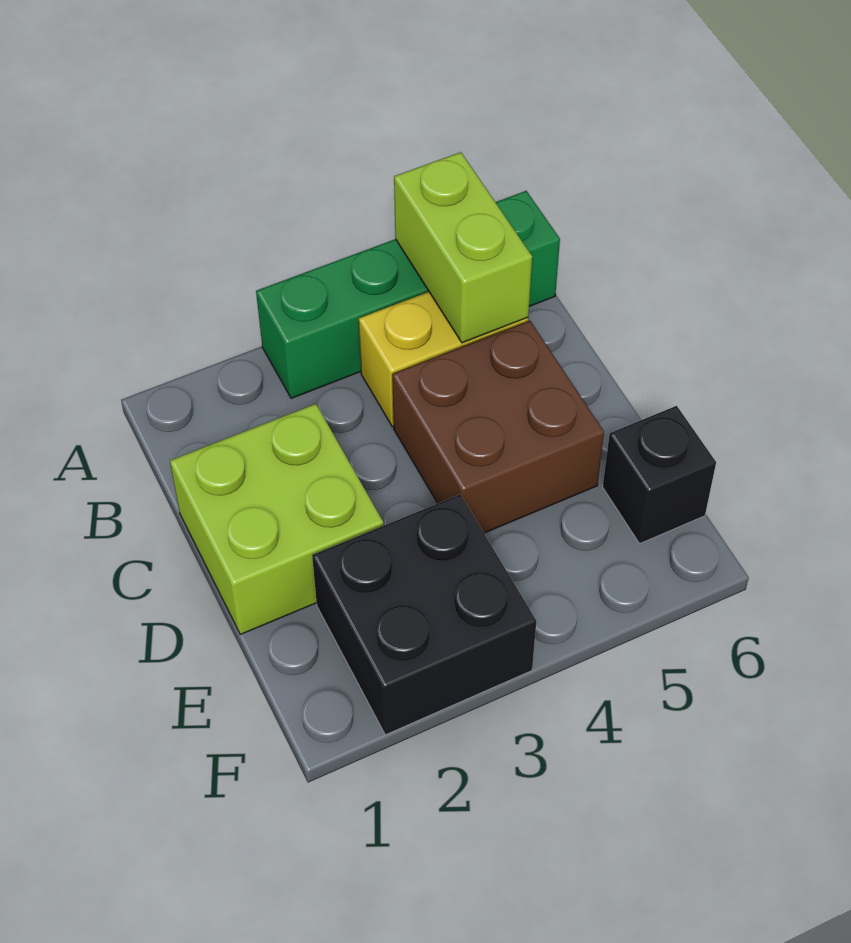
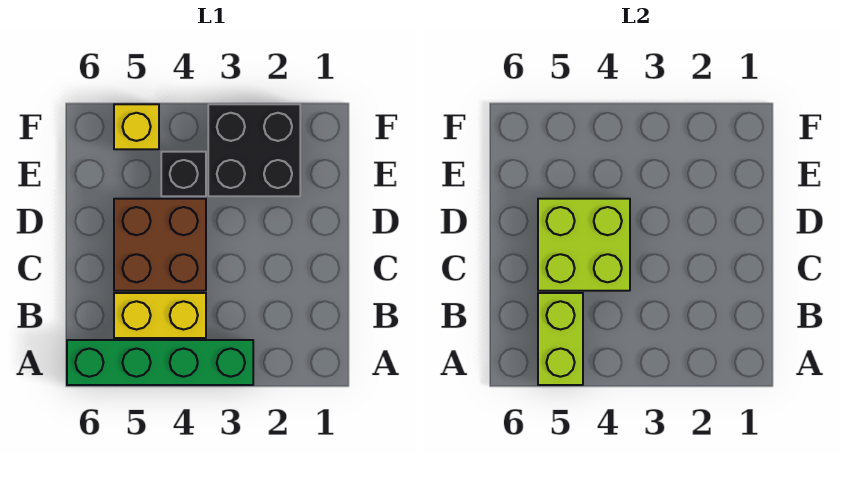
lime 2x2 brick [170,404,384,634] -> lime 2x2 brick moved to [538,199,630,291]
black 1x1 brick [603,406,716,544] -> black 1x1 brick moved to [161,152,206,196]
none -> yellow 1x1 brick [114,104,159,149]

